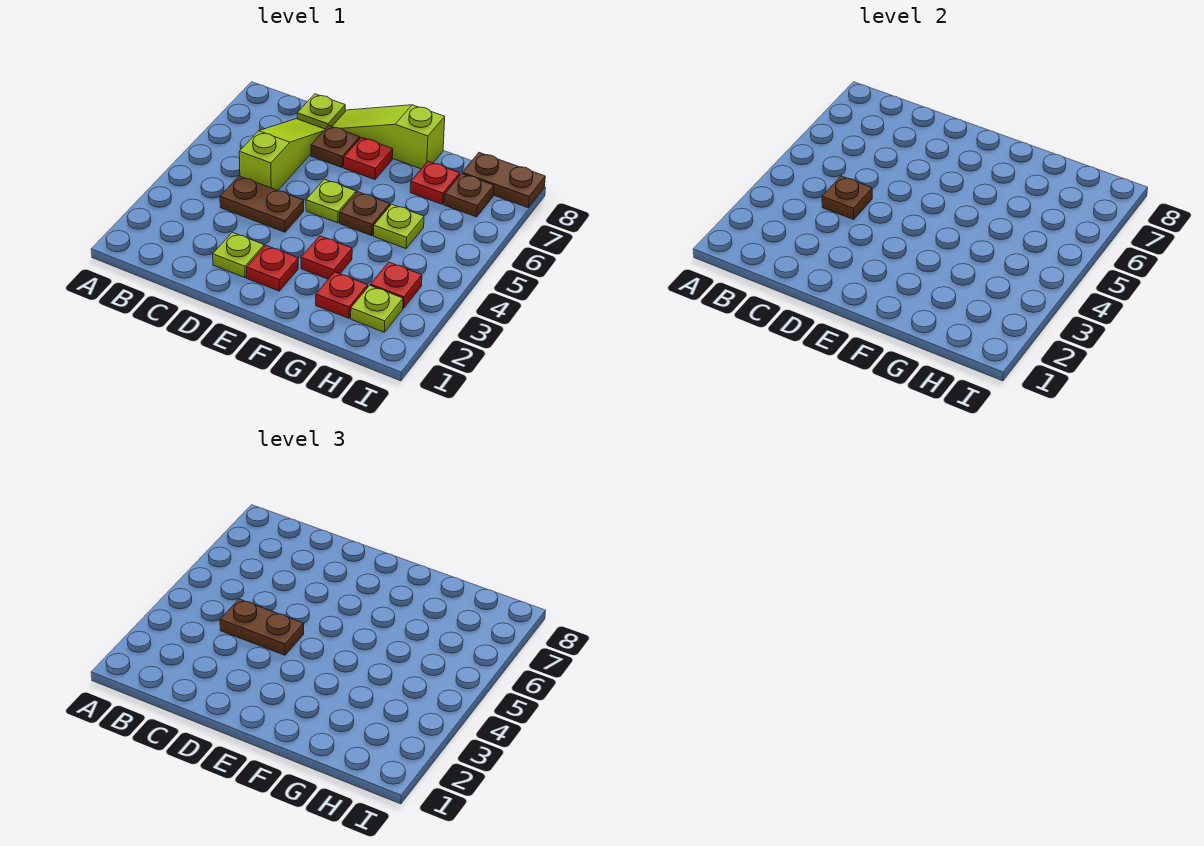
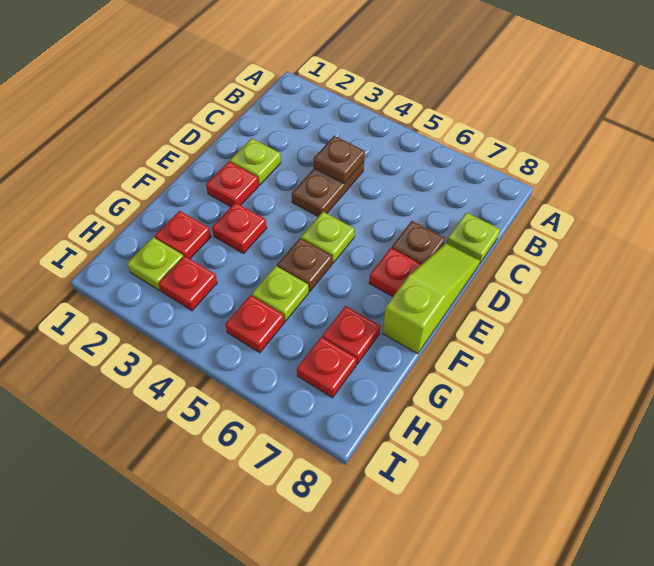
brown 1x2 plate [220,599,304,655] -> none
lime 1x3 slope [239,119,325,190] -> none
none -> red 1x1 plate [225,295,284,353]
brown 1x1 plate [444,174,494,217] -> red 1x1 plate [297,337,357,398]
brown 1x2 plate [462,153,545,208] -> none

